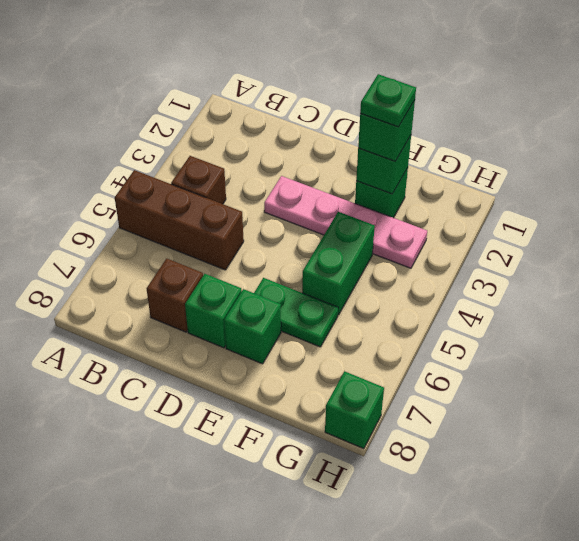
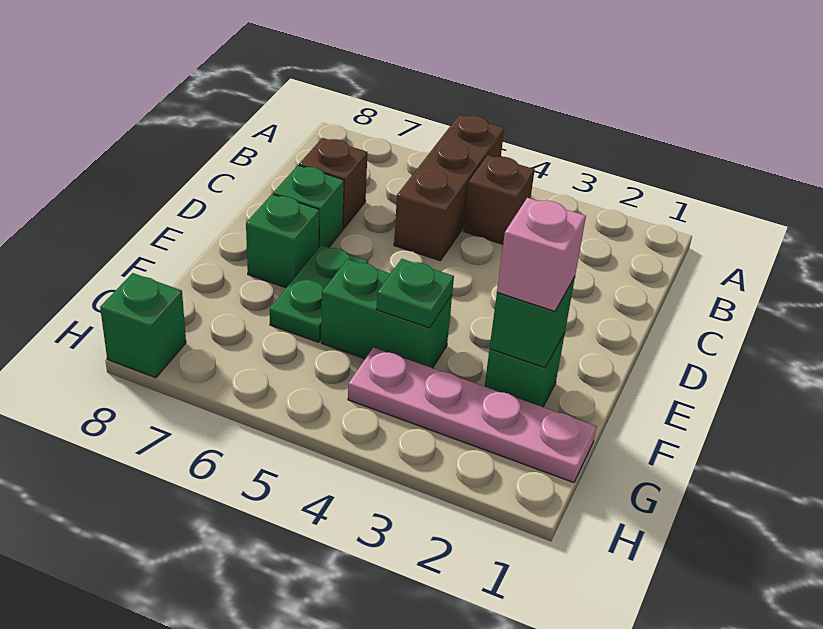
pink 1x4 plate [264,176,427,268] -> pink 1x4 plate turned to [348,347,597,482]
green 1x1 brick [358,100,415,161] -> pink 1x1 brick [497,198,586,311]
green 1x1 plate [360,74,416,127] -> green 1x1 plate moved to [376,259,454,328]

